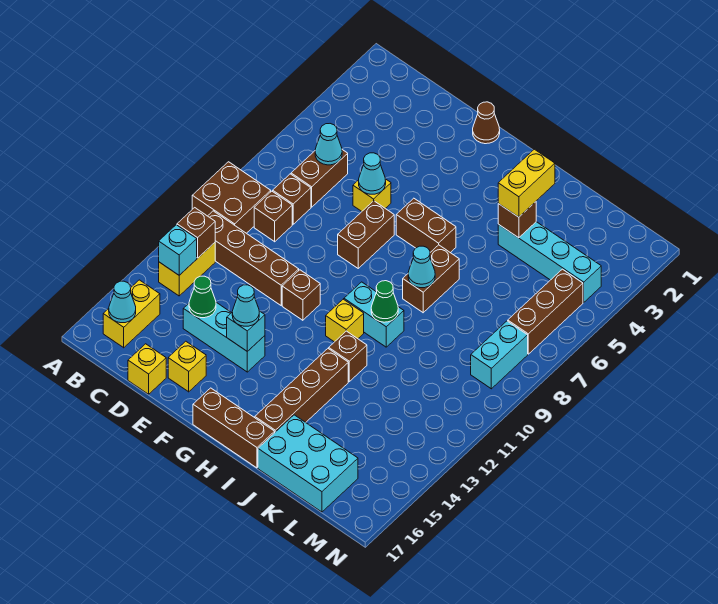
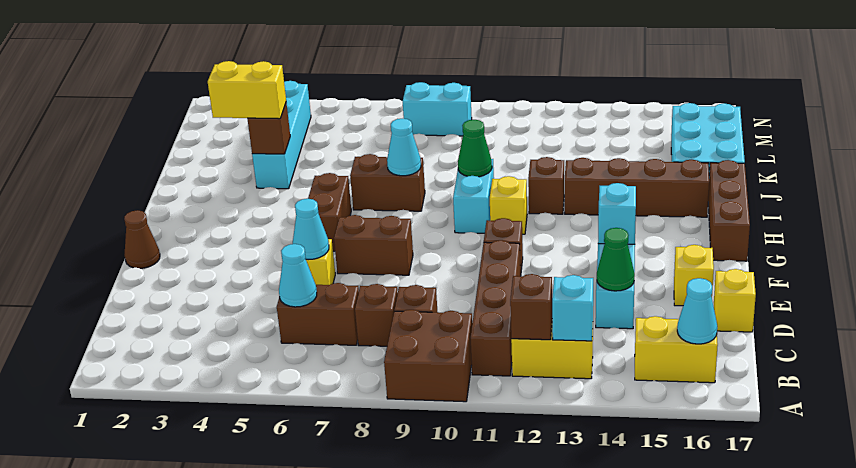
cyan 1x1 cone [232,285,259,326] -> none
brown 1x3 brick [508,269,583,354] -> none

